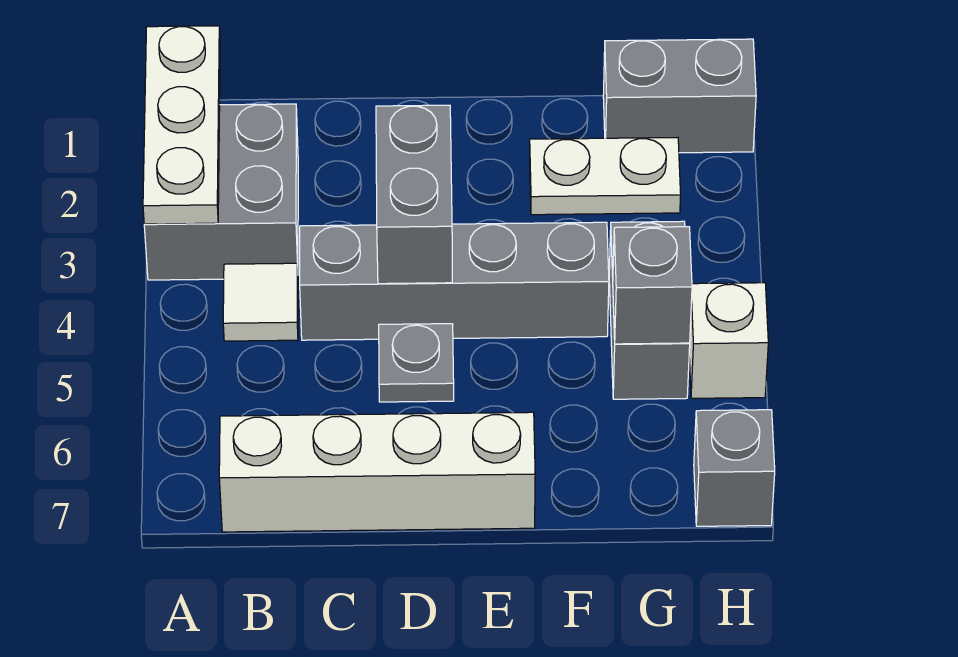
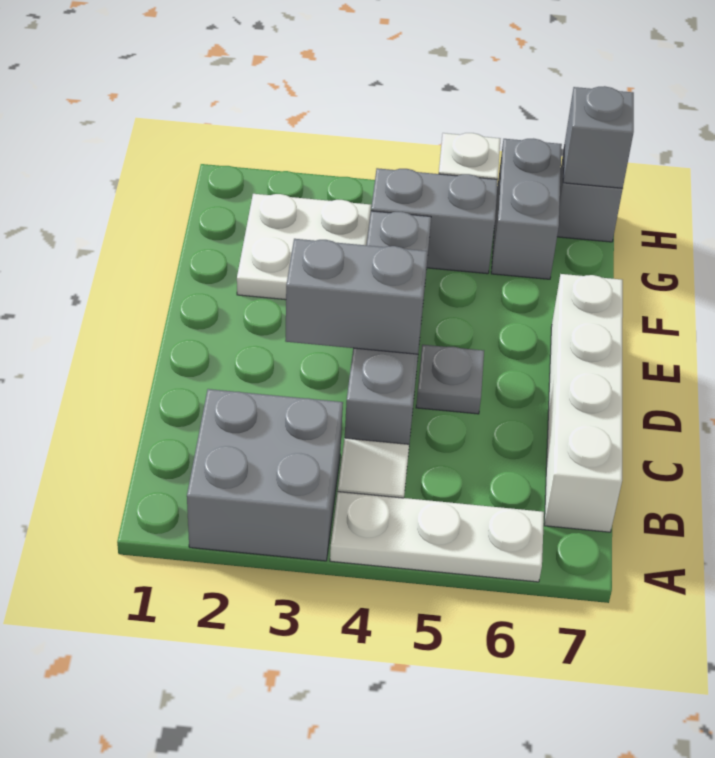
white 1x3 plate [143,26,220,224] -> white 1x3 plate moved to [330,492,544,582]
white 1x2 plate [530,138,681,215] -> white 2x2 plate [237,194,371,300]
grey 1x2 brick [603,39,756,153] -> grey 1x2 brick moved to [491,139,562,279]
grey 1x1 brick [613,227,692,344] -> grey 1x1 brick moved to [563,86,634,188]

